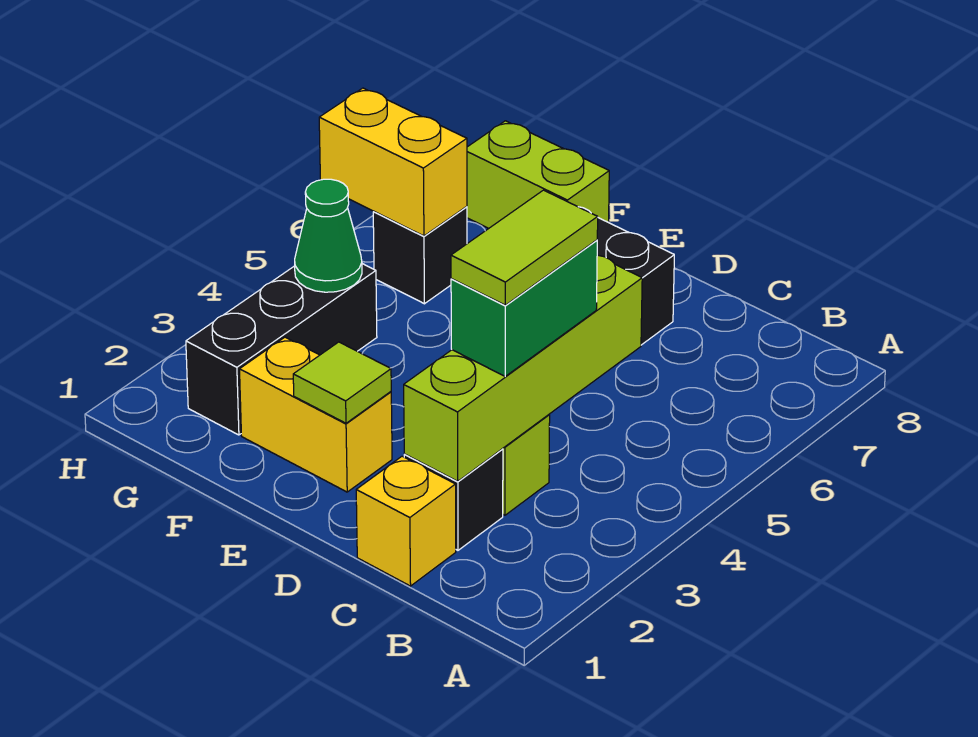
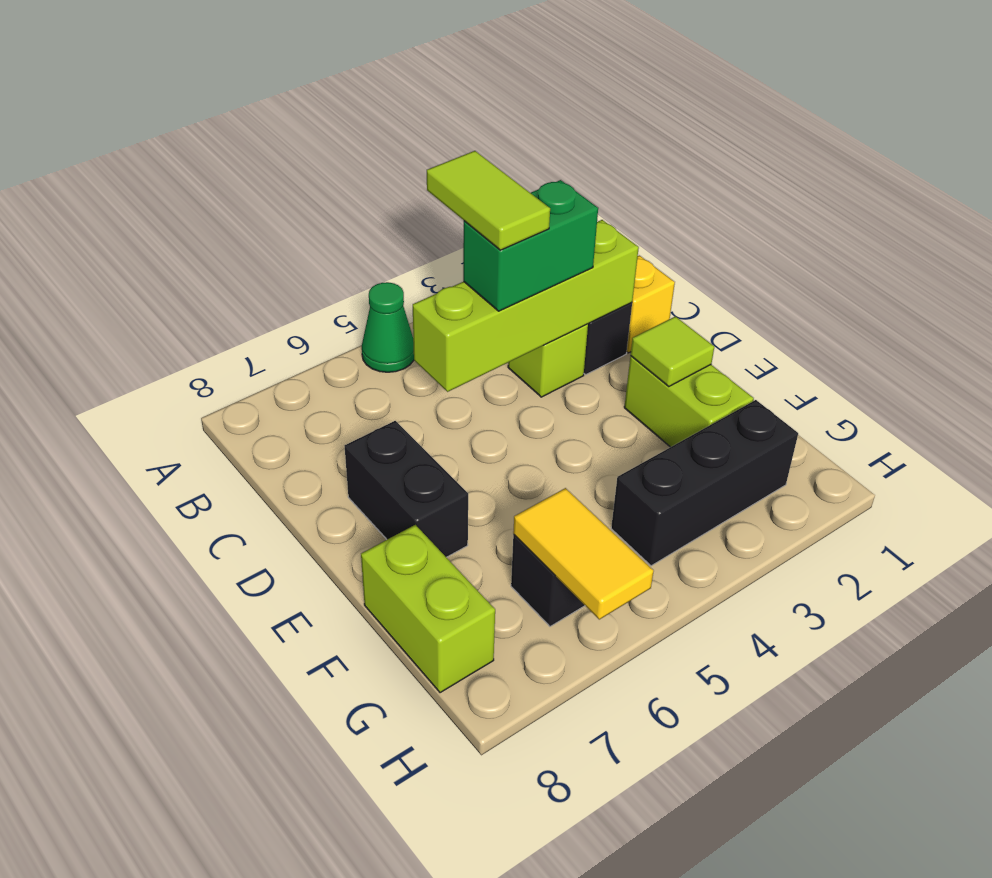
lime 1x2 tile [451,190,598,305] -> lime 1x2 tile turned to [427,151,550,250]
yellow 1x2 brick [240,337,392,492] -> lime 1x2 brick [624,356,754,447]
green 1x1 cone [295,179,362,292] -> green 1x1 cone moved to [362,282,414,372]
yellow 1x2 brick [319,88,467,236] -> yellow 1x2 tile [513,488,654,619]

